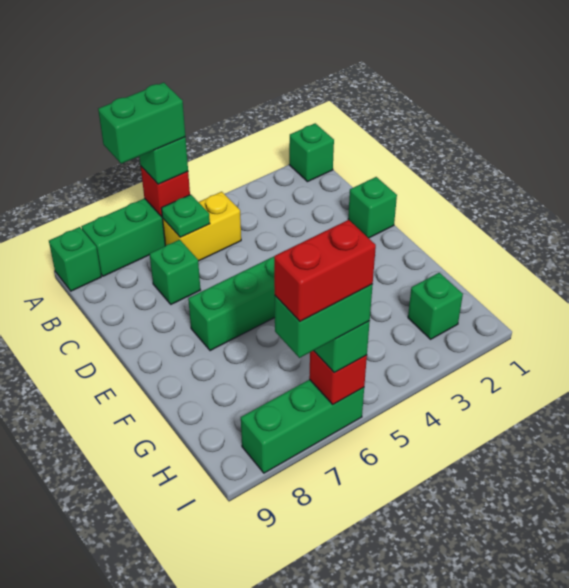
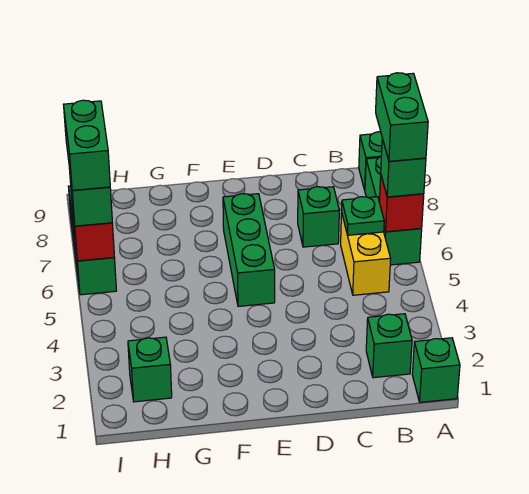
green 1x1 brick [348,177,397,238] -> green 1x1 brick moved to [366,314,412,378]
red 1x2 brick [274,220,376,322] -> none

